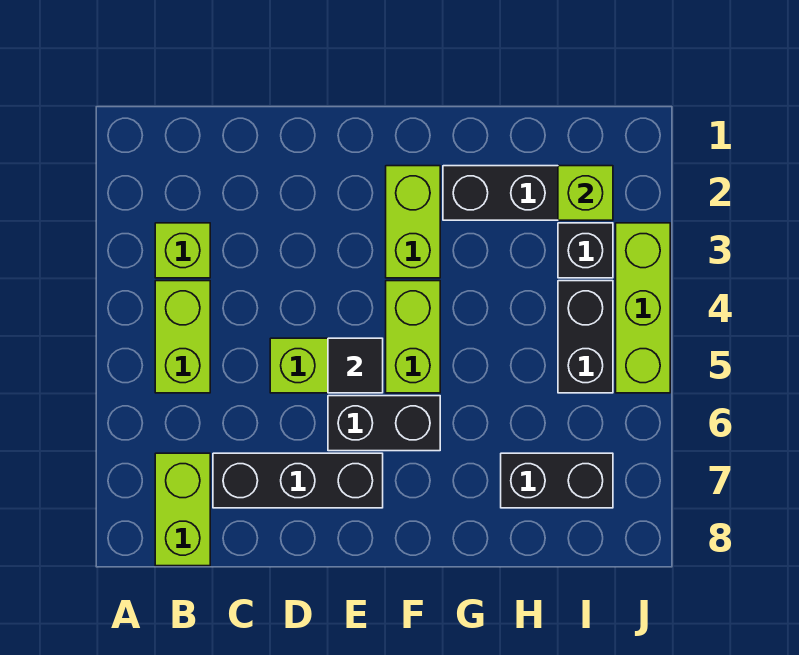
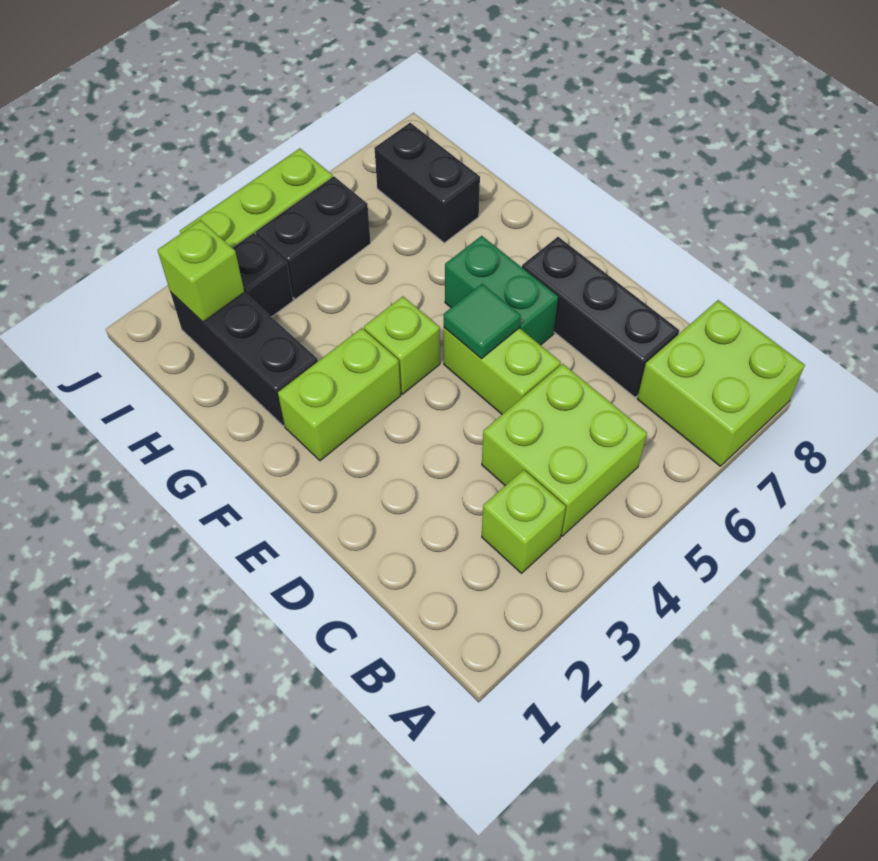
lime 1x2 brick [155,281,210,393] -> lime 2x2 brick [482,364,647,536]
lime 1x2 brick [155,453,210,566] -> lime 2x2 brick [637,300,805,466]
black 1x1 tile [328,338,383,393] -> green 1x1 tile [444,284,521,359]
black 1x2 brick [328,396,440,451] -> green 1x2 brick [445,236,558,345]
lime 1x2 brick [386,281,440,393] -> lime 1x1 brick [364,296,440,394]

